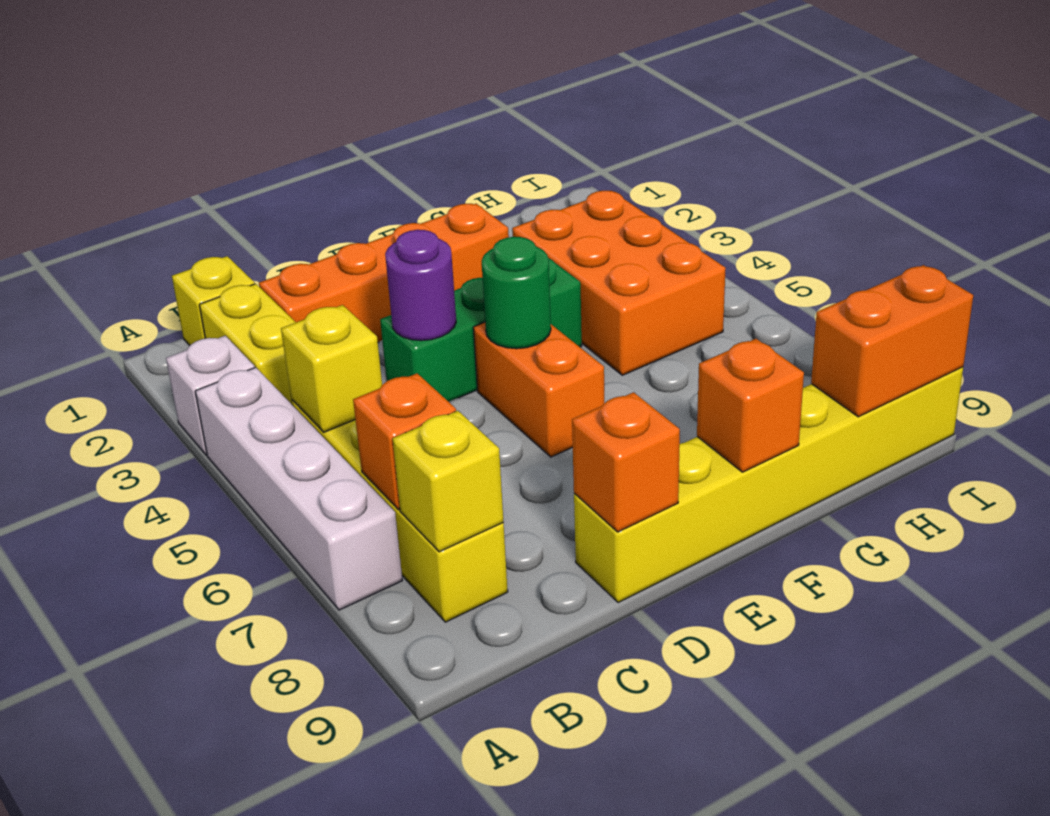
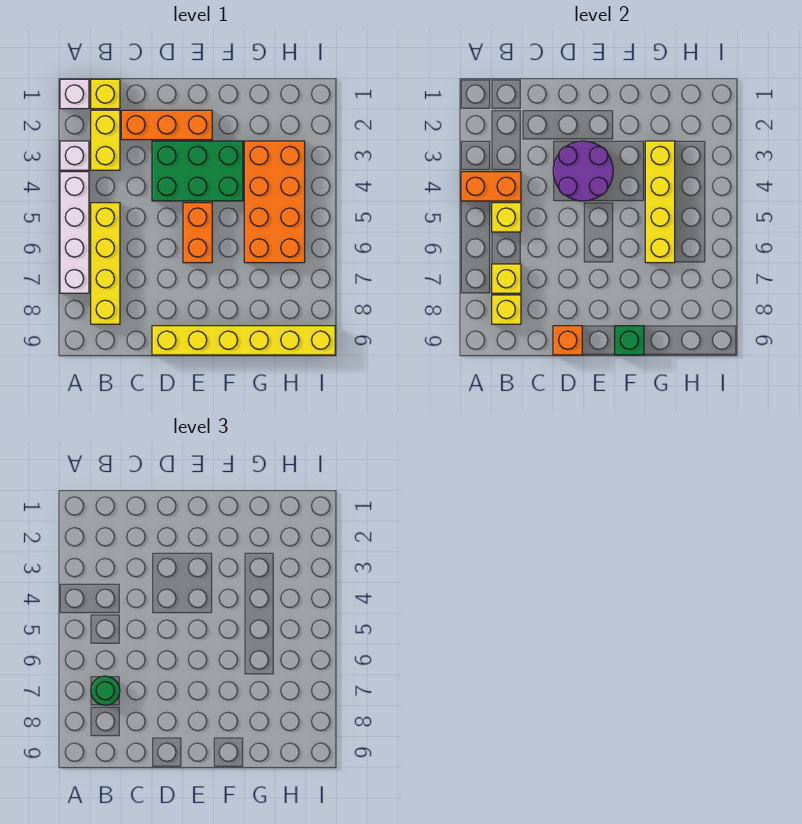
none -> white 1x1 brick [60,79,89,109]
orange 1x1 brick [353,373,456,510] -> yellow 1x1 brick [492,264,521,293]
orange 1x4 brick [259,204,509,343] -> orange 1x3 brick [121,110,212,140]
green 1x3 brick [380,258,582,402] -> green 2x3 brick [152,141,243,201]
purple 1x1 round brick [385,230,456,341] -> purple 2x2 round brick [553,141,613,201]
green 1x1 round brick [482,237,551,349] -> green 1x1 round brick moved to [91,676,120,705]
orange 1x1 brick [697,339,804,472] -> green 1x1 brick [615,326,644,355]
orange 2x3 brick [512,191,726,375] -> orange 2x4 brick [244,141,305,263]
none -> yellow 1x4 brick [645,141,675,263]
orange 1x2 brick [811,265,973,417] -> orange 1x2 brick moved to [461,172,521,201]

